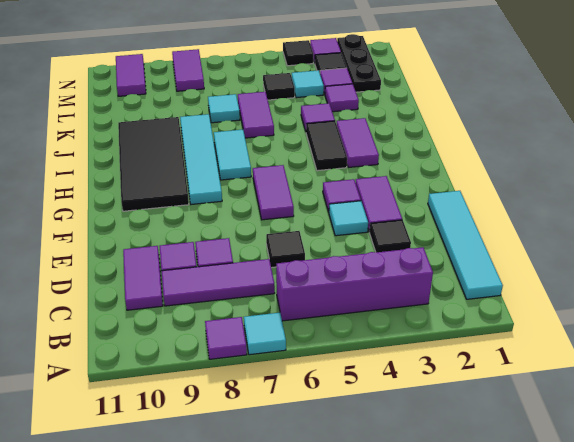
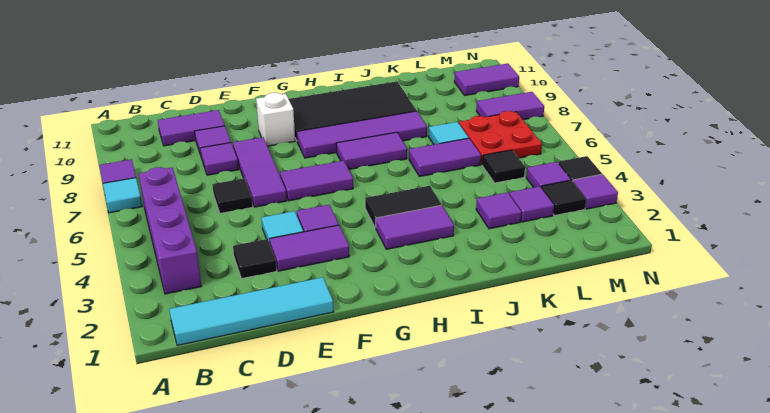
purple 1x3 tile [162,259,275,306] -> purple 1x3 tile moved to [233,137,287,207]
none -> white 1x1 brick [256,93,295,146]
cyan 1x4 tile [180,114,222,204] -> purple 1x4 tile [297,111,427,158]
cyan 1x2 tile [214,130,251,180] -> purple 1x2 tile [336,132,407,169]
purple 1x1 tile [301,103,335,131] -> purple 1x1 tile moved to [526,162,571,188]
black 1x3 plate [337,34,381,92] -> none
cyan 1x1 tile [292,70,324,98] -> none
none -> red 2x2 plate [459,111,542,165]

